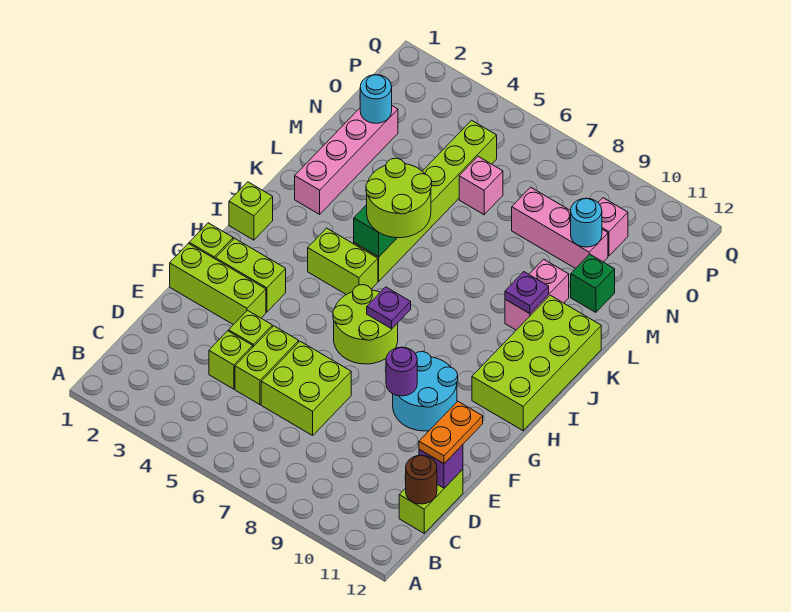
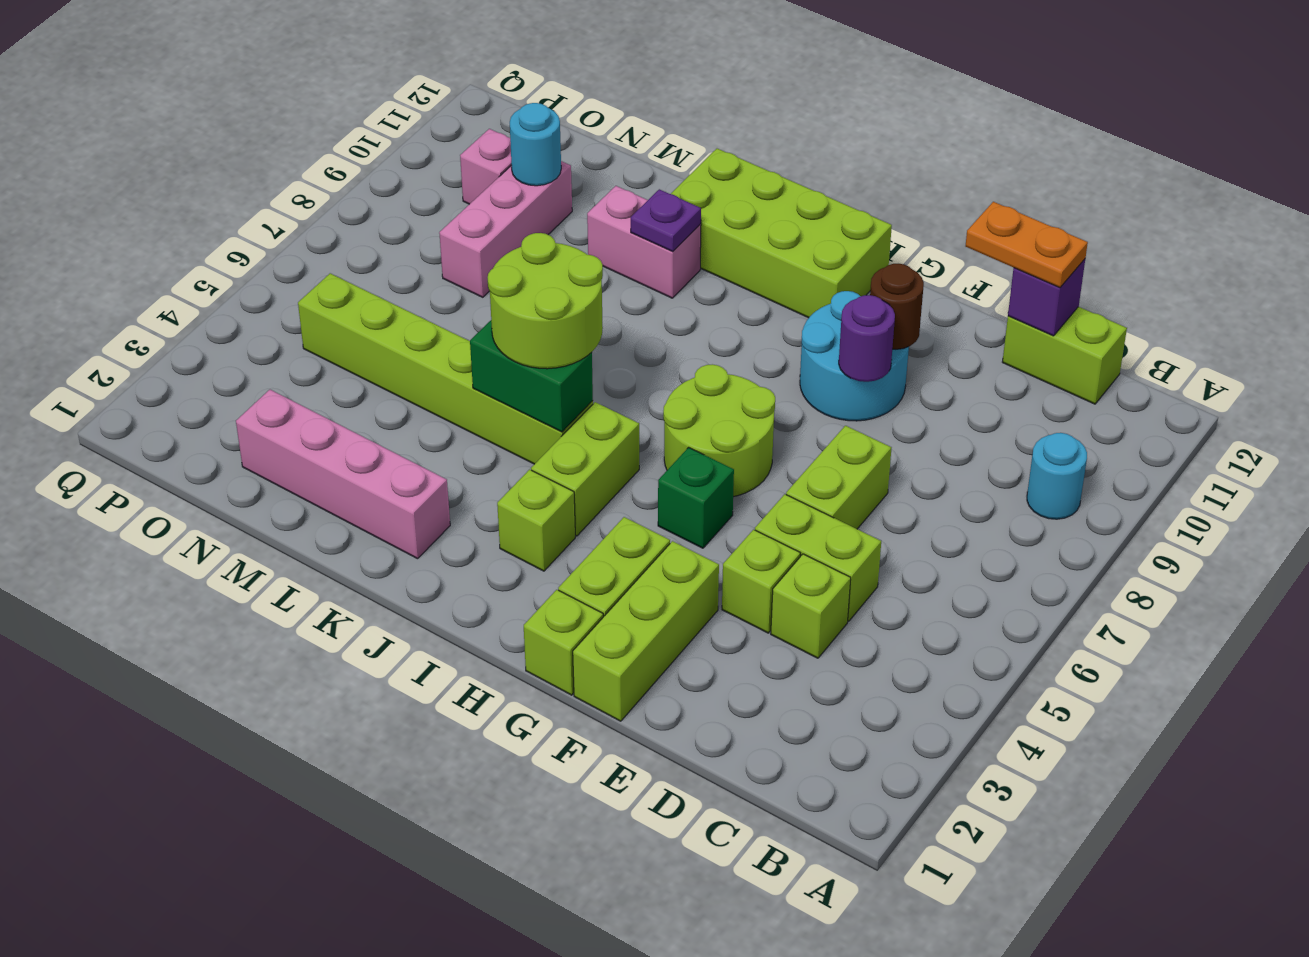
brown 1x1 round brick [406,455,437,504] -> brown 1x1 round brick moved to [870,264,924,349]
lime 2x2 brick [261,341,351,435] -> lime 1x2 brick [786,426,891,529]
purple 1x1 plate [367,287,411,329] -> none
lime 1x1 brick [229,182,273,240] -> lime 1x1 brick moved to [497,470,575,571]
green 1x1 brick [571,254,615,313] -> green 1x1 brick moved to [658,447,734,548]
cyan 1x1 round brick [360,75,392,123] -> cyan 1x1 round brick moved to [1027,433,1087,519]
pink 1x1 brick [459,156,503,215] -> none

